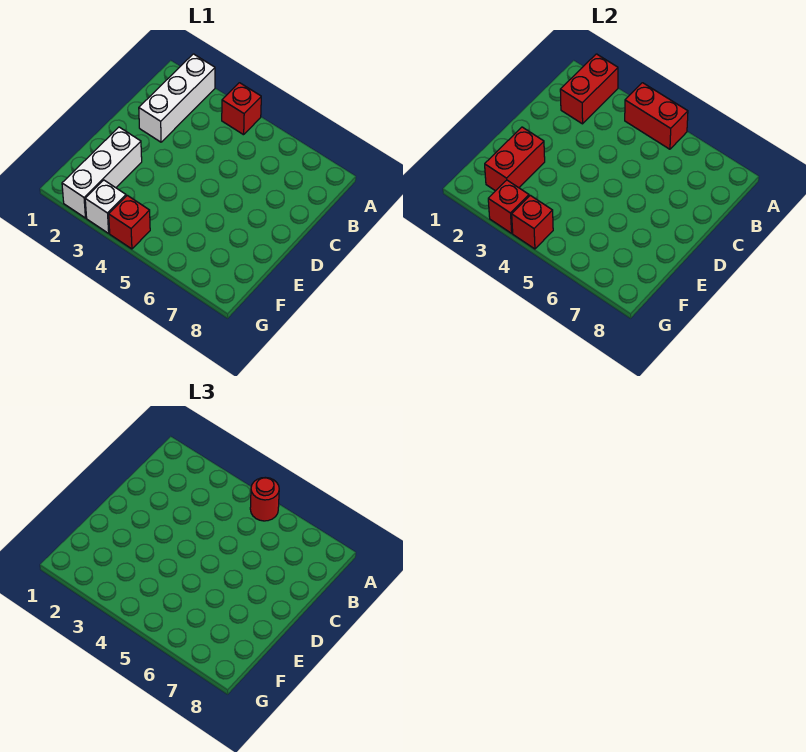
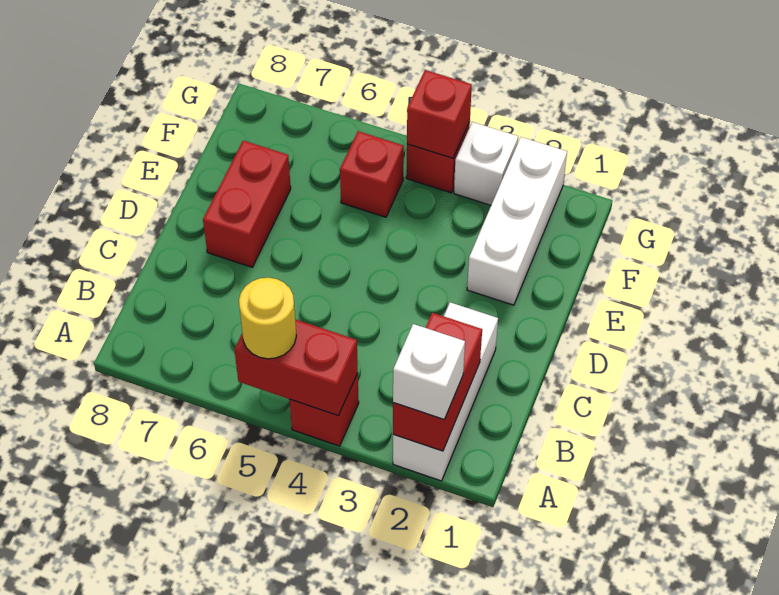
none -> white 1x1 brick [393,324,465,419]
red 1x1 round brick [250,477,279,521] -> yellow 1x1 round brick [239,278,296,359]
red 1x2 brick [485,127,545,191] -> red 1x2 brick moved to [203,141,291,267]
red 1x1 brick [488,180,529,233] -> red 1x1 brick moved to [340,131,404,217]

